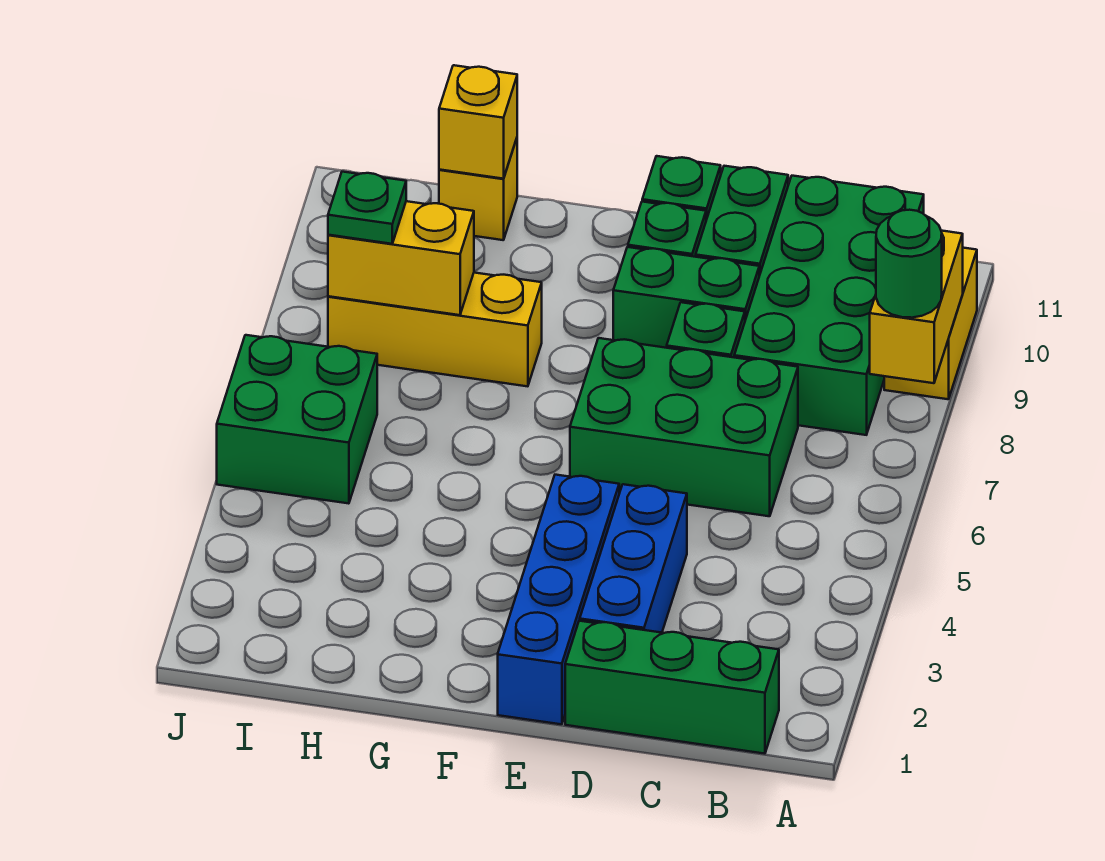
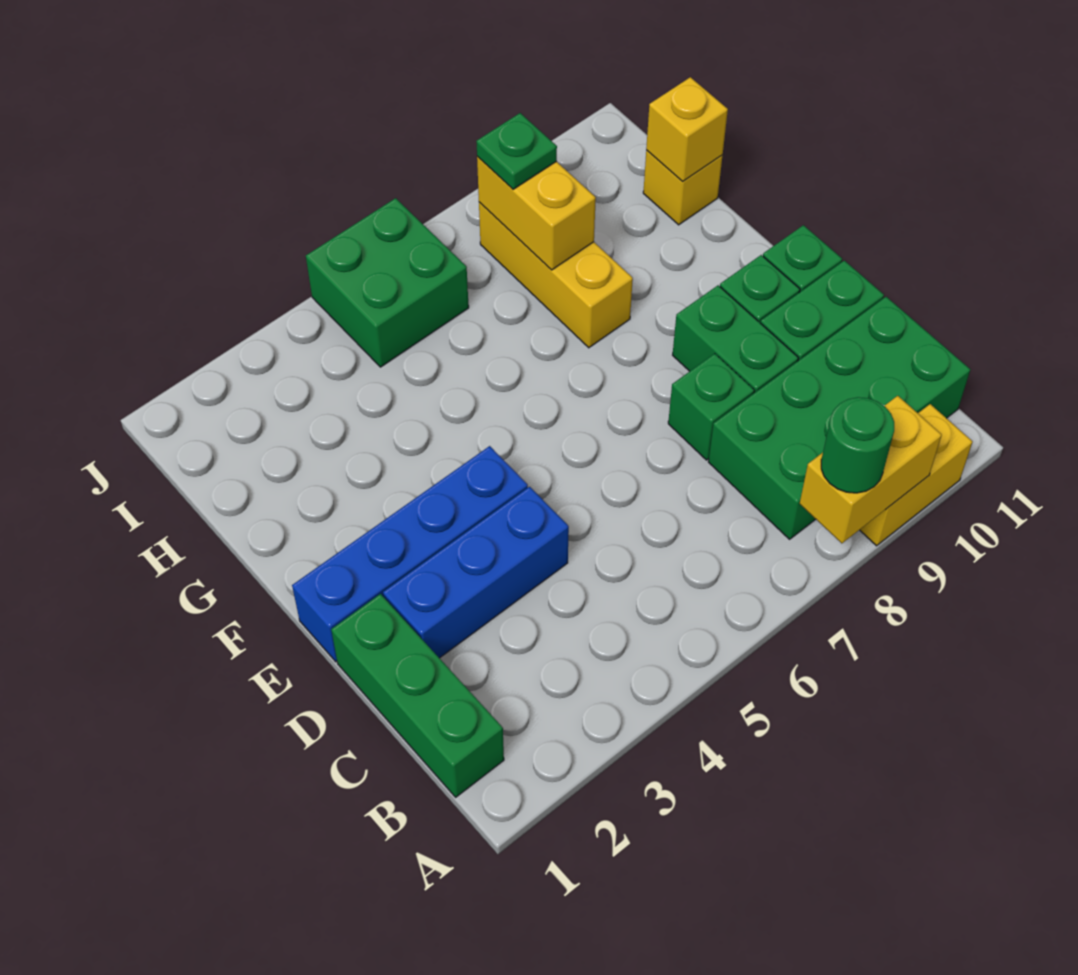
green 2x3 brick [570,338,798,516] -> none

